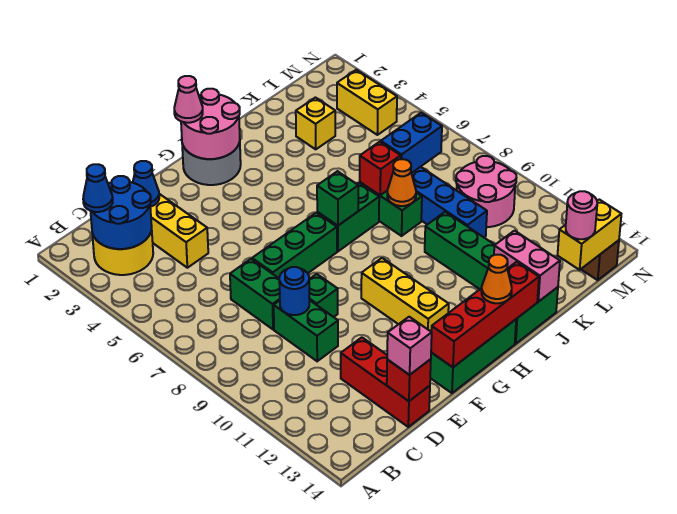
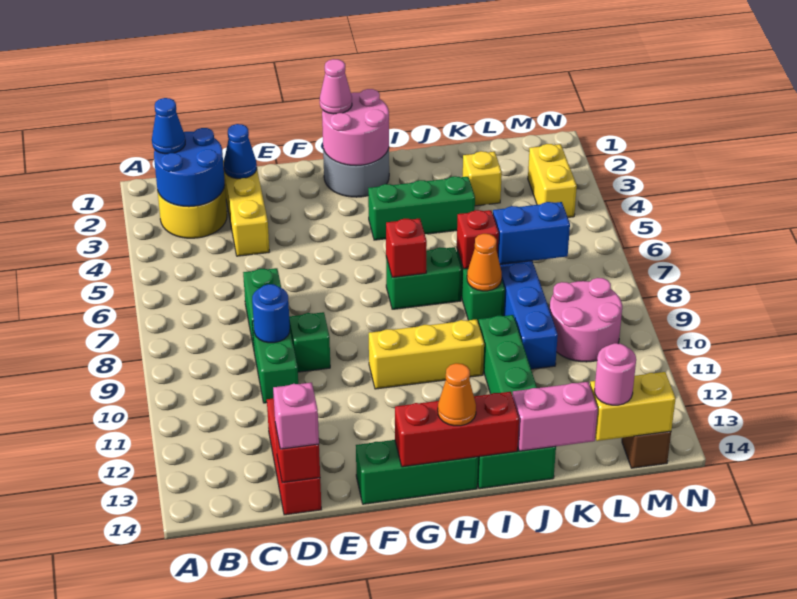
green 1x3 brick [252,213,337,278] -> green 1x3 brick moved to [368,176,475,240]
red 1x4 brick [431,262,539,367] -> red 1x3 brick [395,392,519,467]
yellow 1x3 brick [361,258,449,331] -> yellow 1x3 brick turned to [369,319,484,389]
green 1x1 brick [317,171,358,226] -> red 1x1 brick [386,218,427,277]
pink 1x2 brick [494,231,560,302] -> pink 1x2 brick turned to [512,382,598,451]

